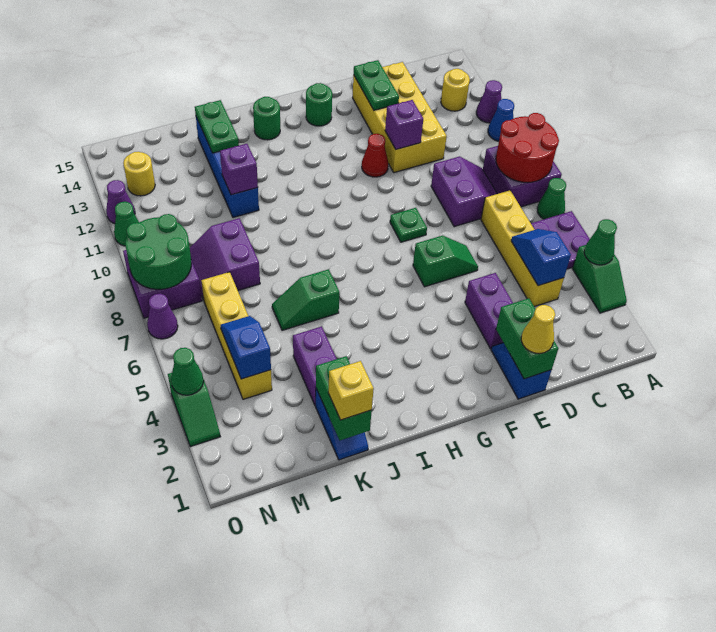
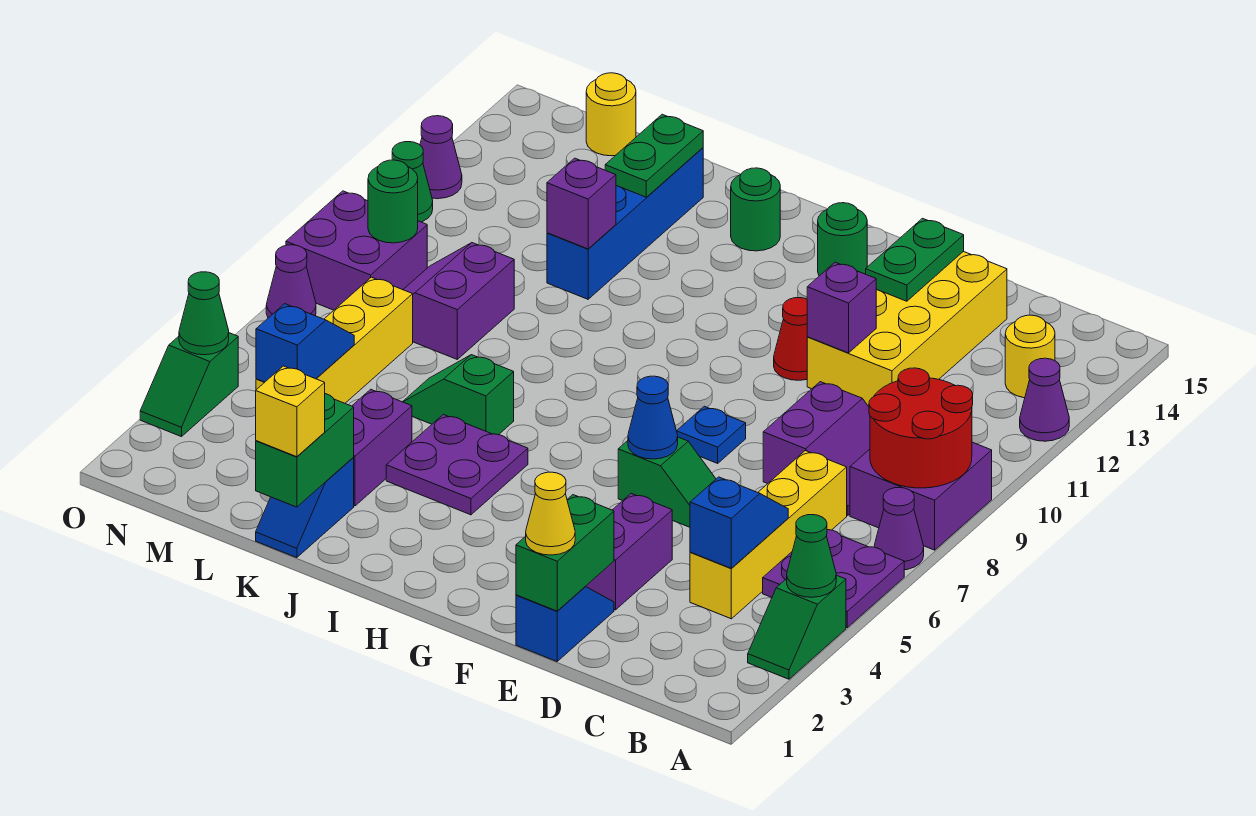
green 1x1 cone [537,178,566,219] -> purple 1x1 cone [874,487,924,570]
blue 1x1 cone [488,99,514,141] -> blue 1x1 cone moved to [628,376,678,459]
green 1x1 plate [390,208,427,242] -> blue 1x1 plate [677,406,746,463]
none -> purple 2x2 plate [386,415,528,515]
green 2x2 round brick [125,214,192,289] -> green 1x1 round brick [368,160,418,243]
yellow 1x1 round brick [123,152,155,196] -> yellow 1x1 round brick moved to [586,73,636,156]

